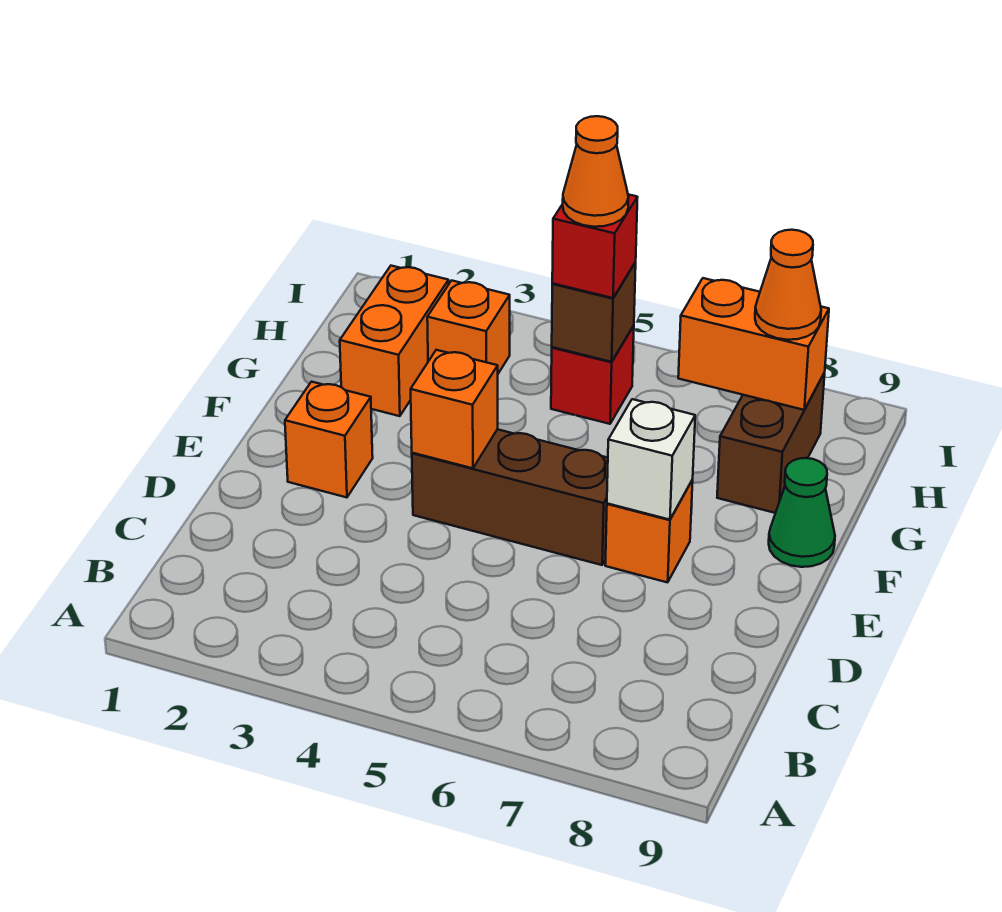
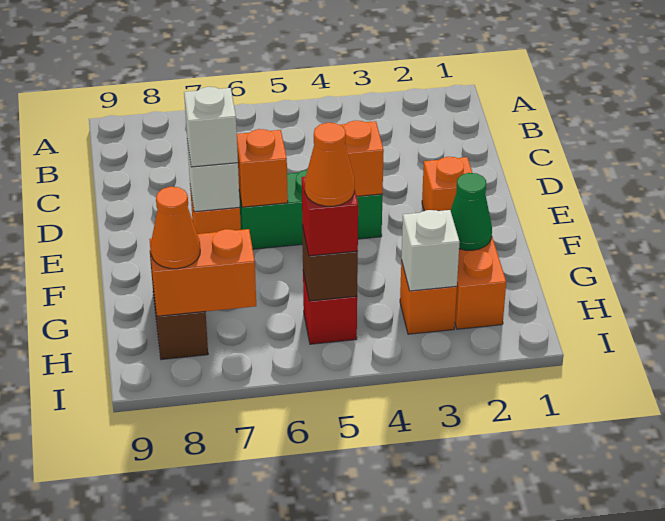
brown 1x3 brick [412,429,608,565] -> green 1x3 brick [239,170,383,249]
none -> orange 1x1 brick [237,129,288,207]
none -> white 1x1 brick [184,87,238,167]
green 1x1 cone [769,458,835,567] -> green 1x1 cone moved to [451,173,492,250]
none -> white 1x1 brick [401,210,460,291]

